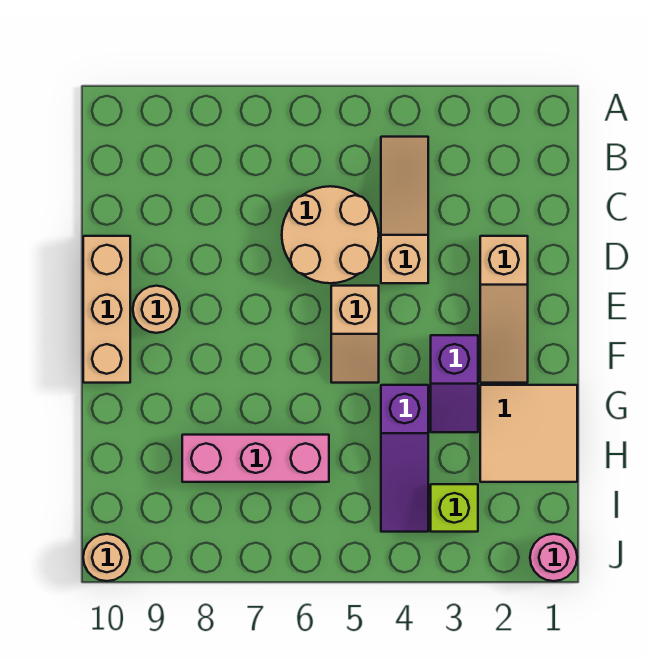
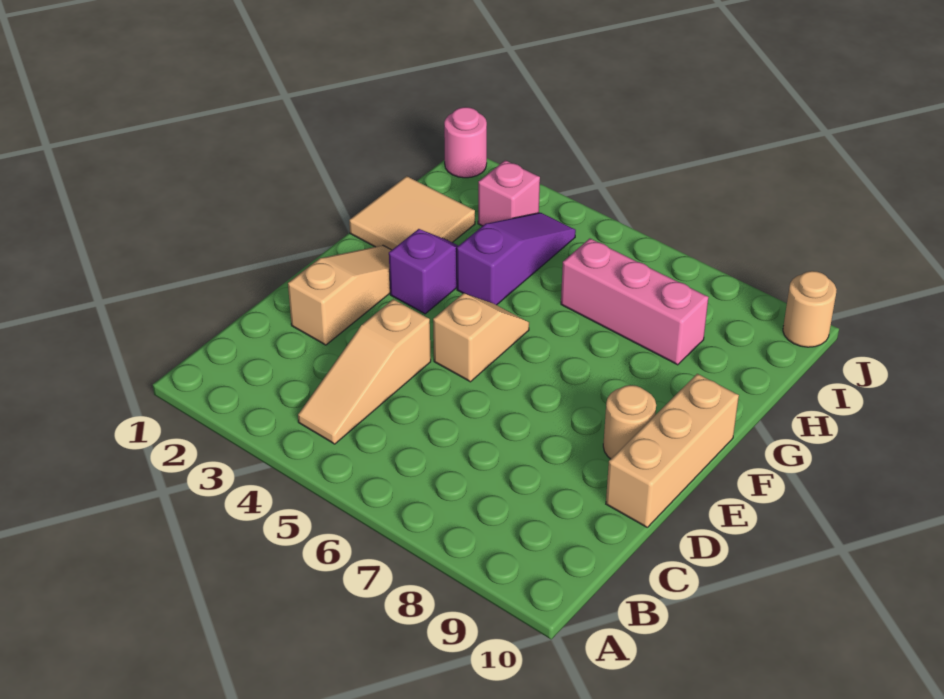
tan 2x2 round brick [282,186,379,283] -> none
lime 1x1 brick [431,484,478,532] -> pink 1x1 brick [478,160,540,226]

